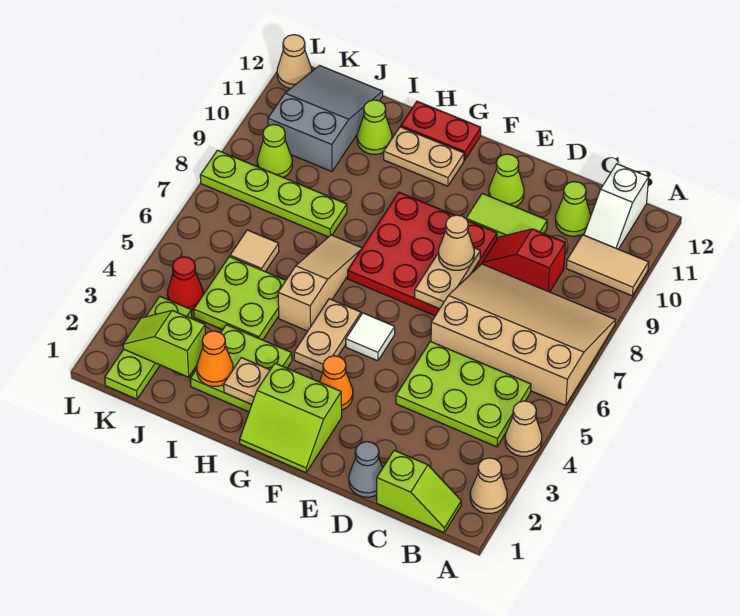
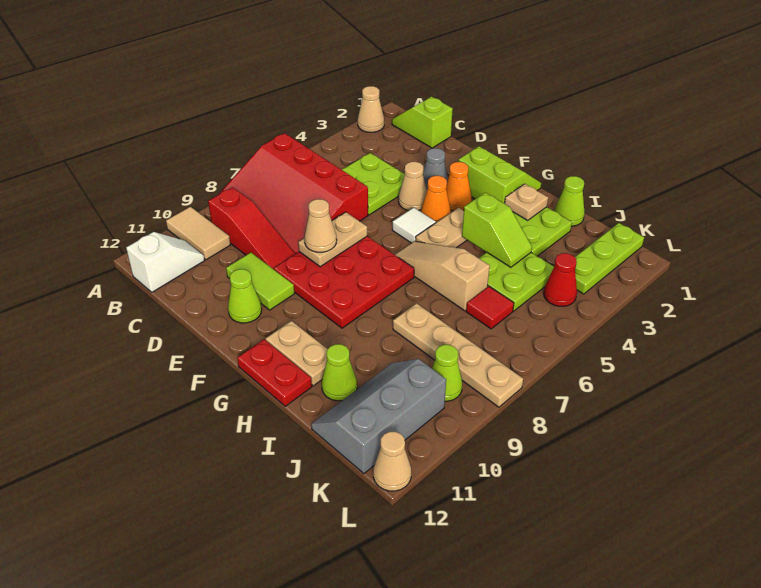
tan 1x1 cone [505,401,542,456] -> tan 1x1 cone moved to [399,162,427,211]
tan 3x4 slope [431,264,615,406] -> red 3x4 slope [218,133,368,254]
lime 2x3 plate [396,341,531,447] -> lime 2x2 plate [341,153,405,215]
red 1x2 slope [482,229,565,292] -> red 1x3 slope [208,187,295,269]
lime 1x1 cone [556,182,591,236] -> lime 1x1 cone moved to [554,176,585,226]
grey 1x1 cone [349,442,383,497] -> grey 1x1 cone moved to [423,148,448,190]
tan 1x3 slope [278,235,362,331] -> tan 1x3 slope turned to [395,241,490,311]
orange 1x1 cone [197,331,233,386] -> orange 1x1 cone moved to [421,176,451,222]
lime 1x4 plate [200,150,347,237] -> tan 1x4 plate [393,303,523,407]
lime 1x2 slope [123,310,205,377] -> lime 1x2 slope moved to [462,192,532,267]
tan 1x1 tile [230,230,279,272] -> red 1x1 tile [466,286,514,329]
grey 2x3 slope [268,66,383,171] -> grey 2x3 slope turned to [311,359,446,473]

